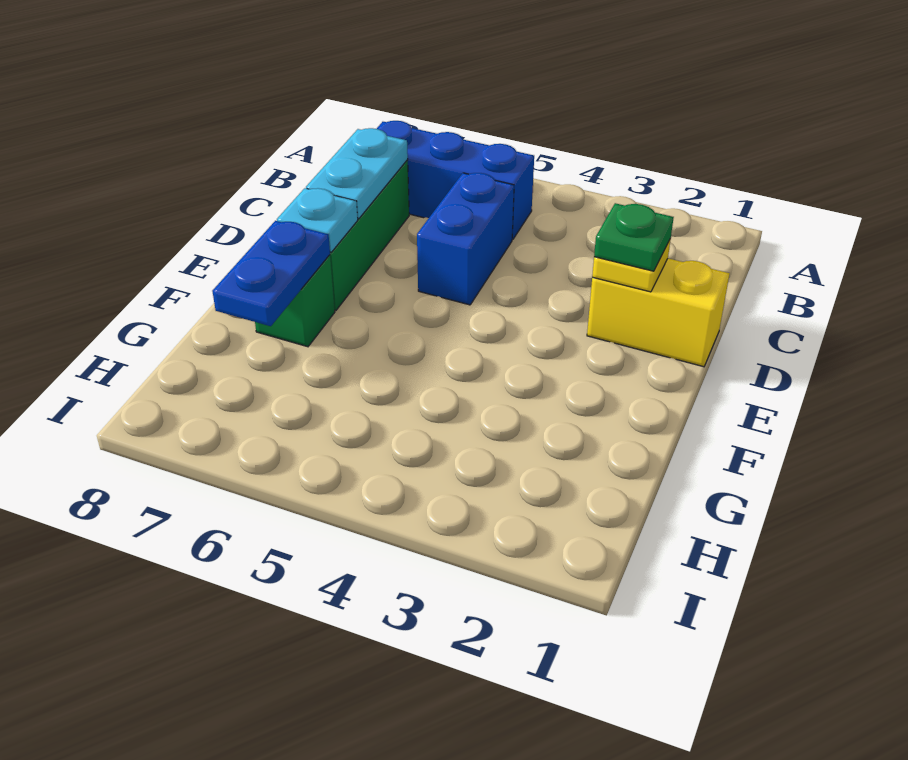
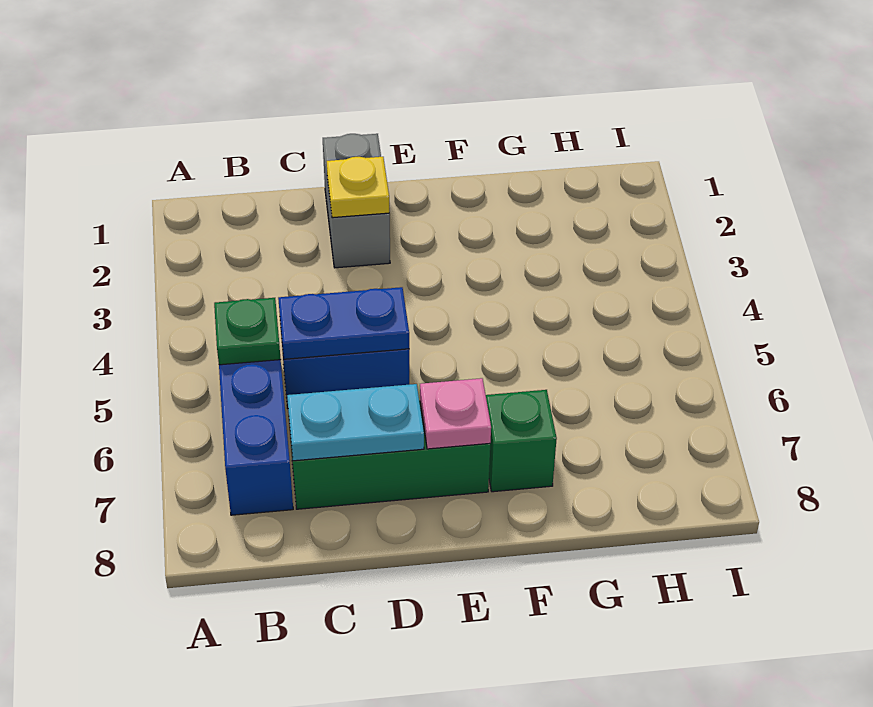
yellow 1x2 brick [587,258,730,367] -> grey 1x2 brick [323,134,390,268]
green 1x1 plate [594,203,674,271] -> green 1x1 plate moved to [214,298,281,365]
cyan 1x1 plate [277,188,358,252] -> pink 1x1 plate [420,378,491,449]
blue 1x2 plate [212,221,330,326] -> blue 1x2 plate moved to [278,287,409,359]

